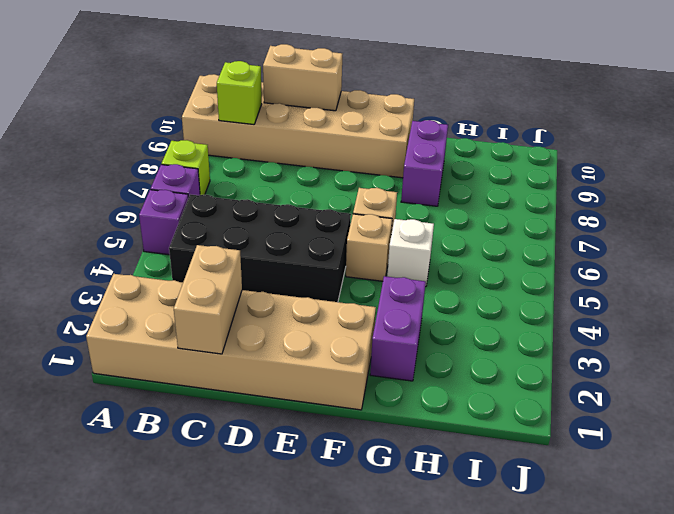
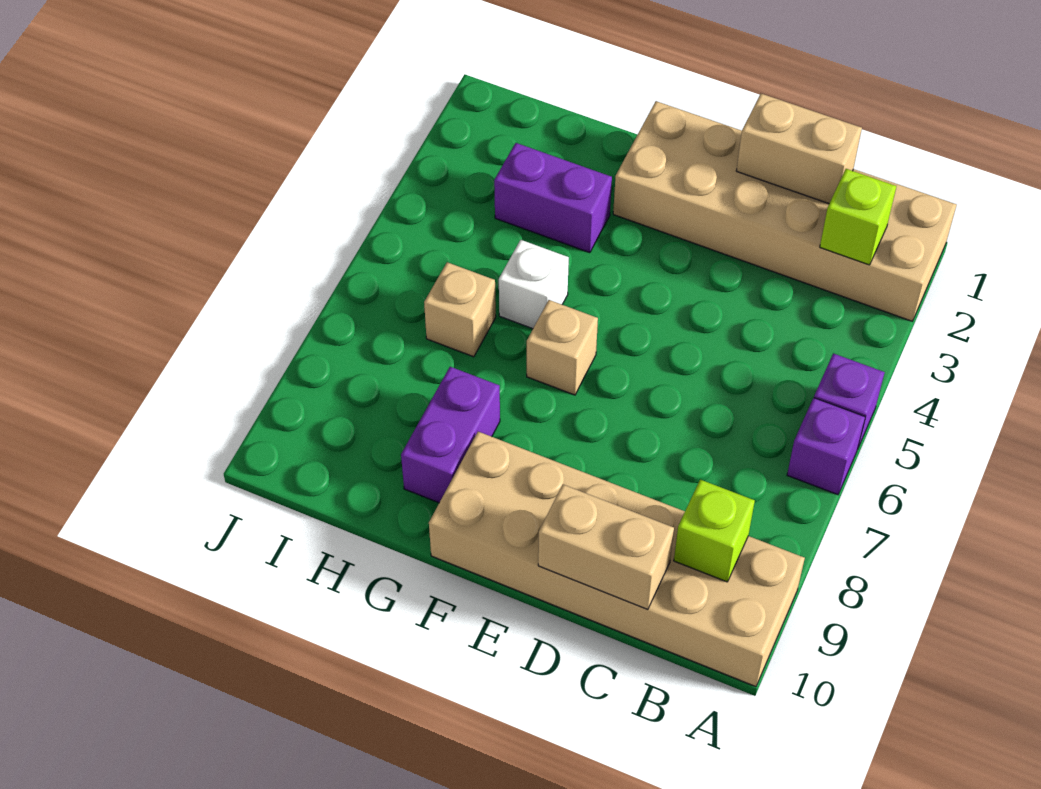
lime 1x1 brick [162,140,210,195] -> lime 1x1 brick moved to [820,169,896,265]
black 2x4 brick [169,194,351,302] -> none
tan 1x2 brick [174,245,242,354] -> tan 1x2 brick turned to [736,94,862,204]
tan 1x1 brick [346,214,392,281] -> tan 1x1 brick moved to [424,262,496,357]
purple 1x2 brick [370,276,426,381] -> purple 1x2 brick turned to [494,143,612,253]

